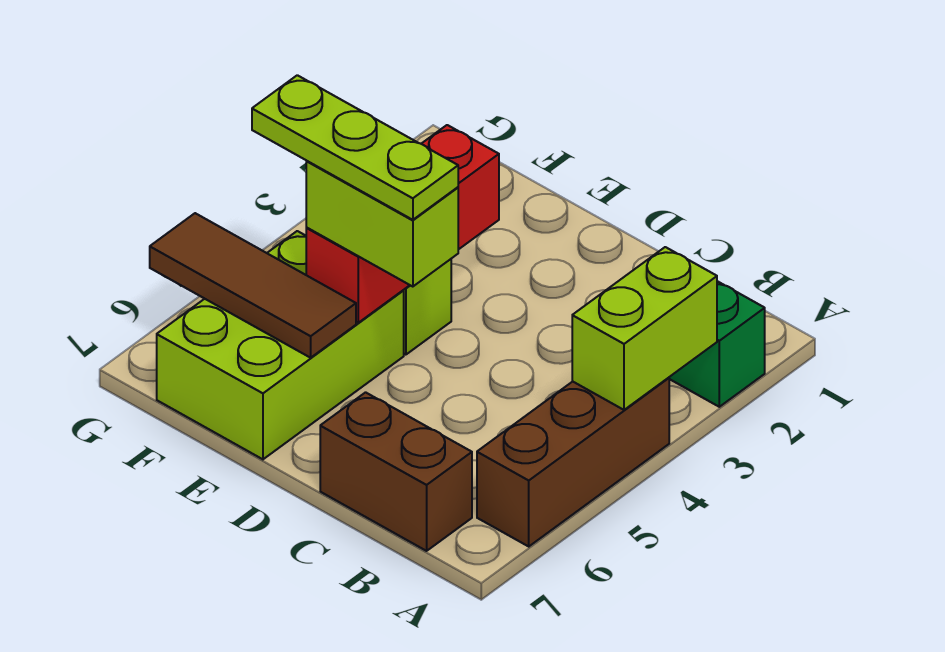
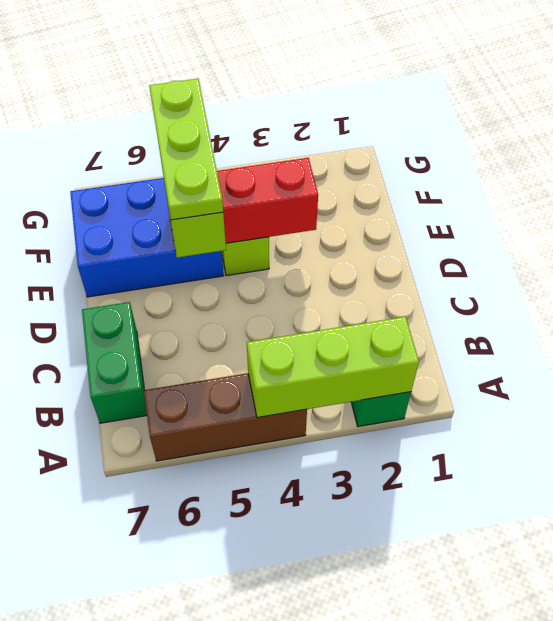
lime 1x2 brick [572,247,717,410] -> lime 1x3 brick [247,317,419,418]
brown 1x2 brick [320,392,472,551] -> green 1x2 brick [82,302,147,423]
lime 2x3 brick [157,231,404,459] -> blue 2x3 brick [70,178,224,297]
brown 1x3 tile [150,213,356,358] -> none

